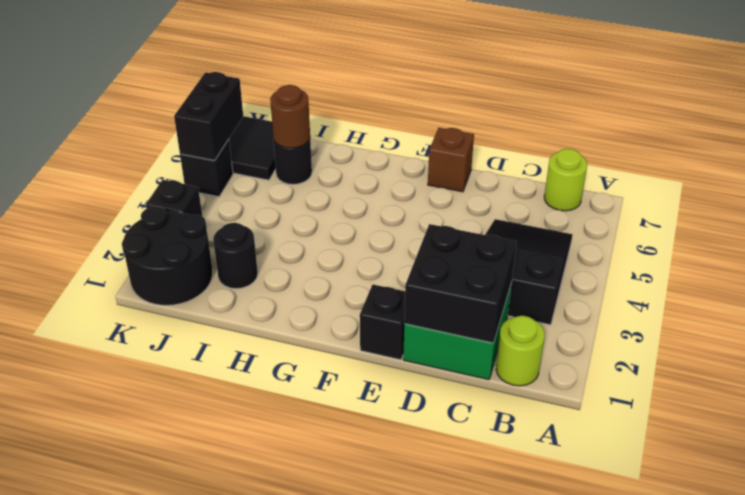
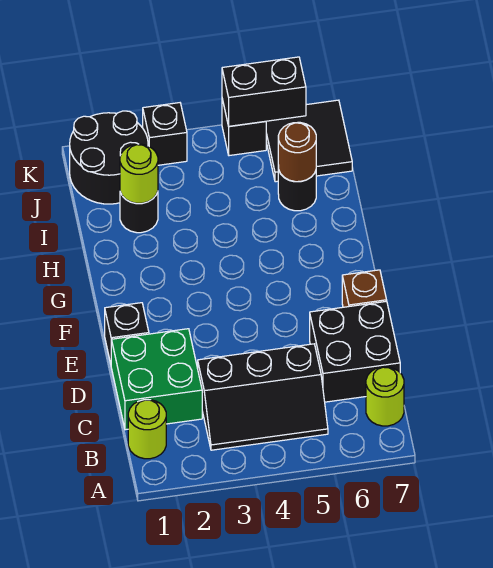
black 2x3 slope [485,219,573,325] -> black 2x3 slope turned to [198,344,328,450]
black 2x2 brick [404,224,517,343] -> black 2x2 brick moved to [310,301,400,402]
none -> lime 1x1 round brick [120,144,158,203]

